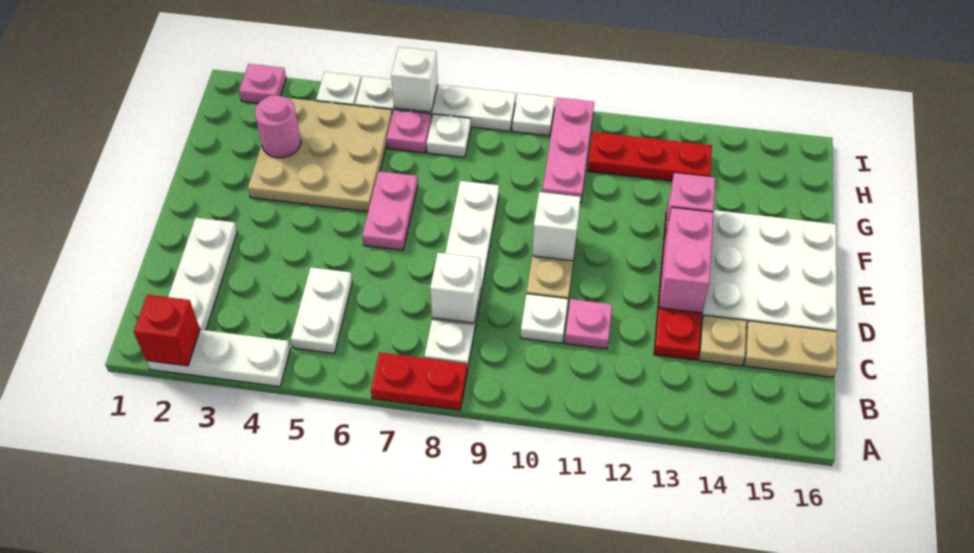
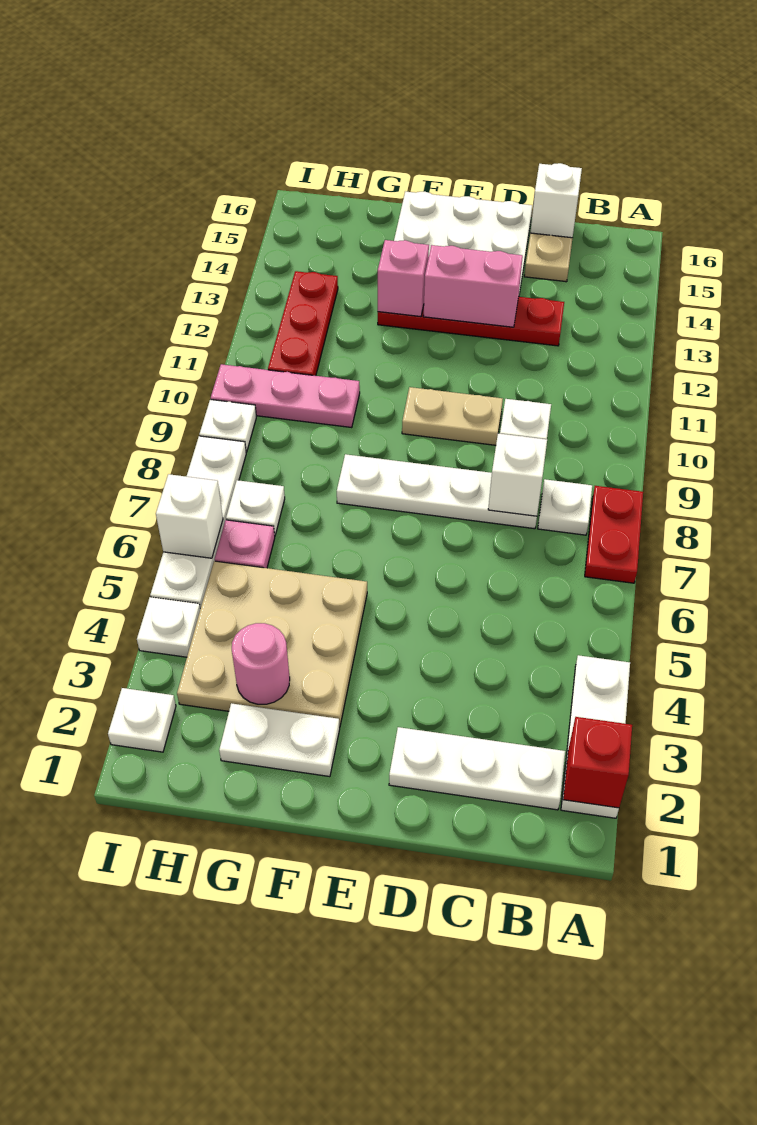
white 1x2 plate [291,267,352,353] -> white 1x2 plate moved to [219,703,340,777]
pink 1x1 plate [565,299,612,349] -> none
tan 1x1 plate [699,315,746,366] -> none
pink 1x2 plate [362,171,418,250] -> none
white 1x1 brick [532,192,581,261] -> white 1x1 brick moved to [530,163,582,238]
pink 1x1 plate [239,64,286,103] -> white 1x1 plate [108,688,176,752]

